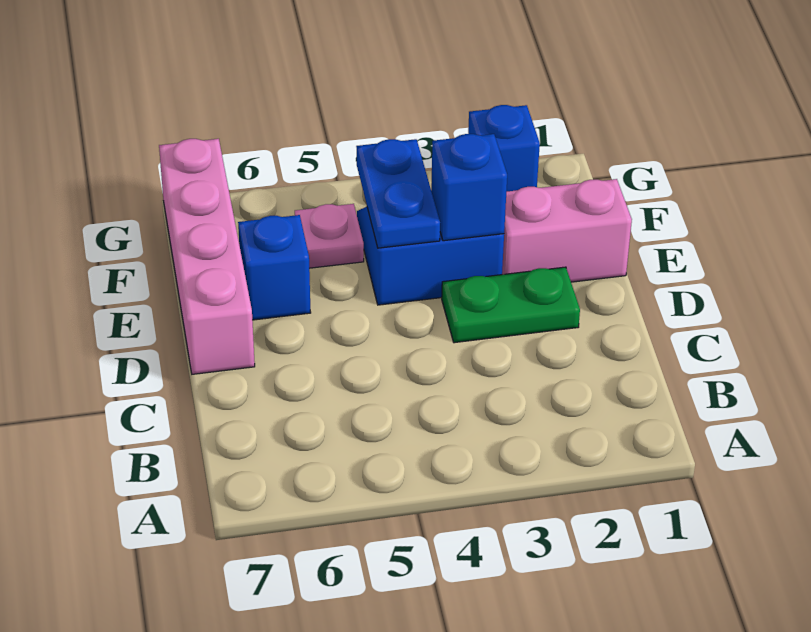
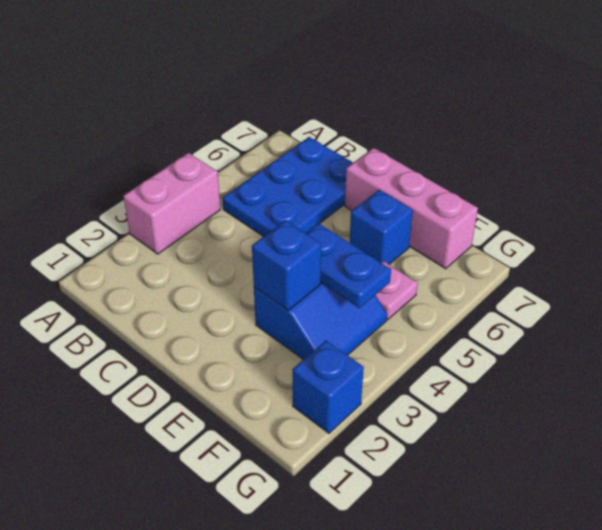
none -> blue 2x3 plate [223,137,353,237]
green 1x2 plate [442,267,580,343] -> none
pink 1x4 brick [159,139,255,374] -> pink 1x3 brick [345,148,478,269]
pink 1x2 brick [502,179,632,282] -> pink 1x2 brick moved to [124,153,220,254]

